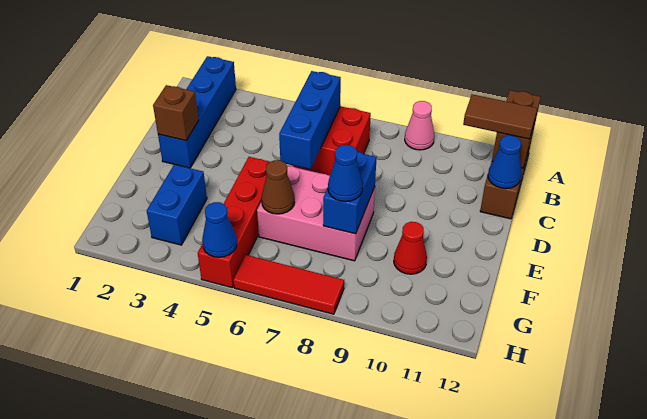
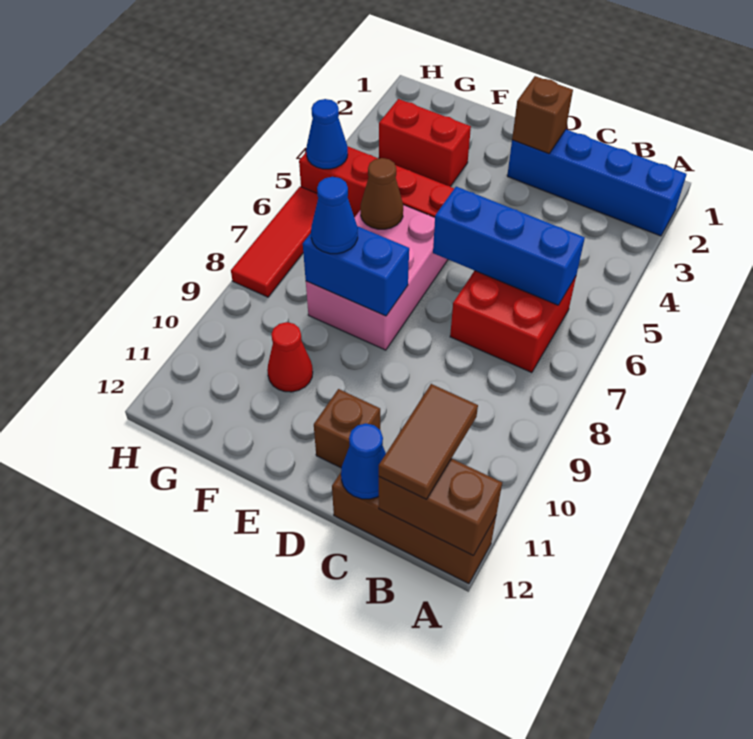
pink 1x1 cone [405,101,434,150] -> none
none -> brown 1x1 brick [314,389,380,468]
blue 1x2 brick [147,165,207,245] -> red 1x2 brick [379,99,471,187]

